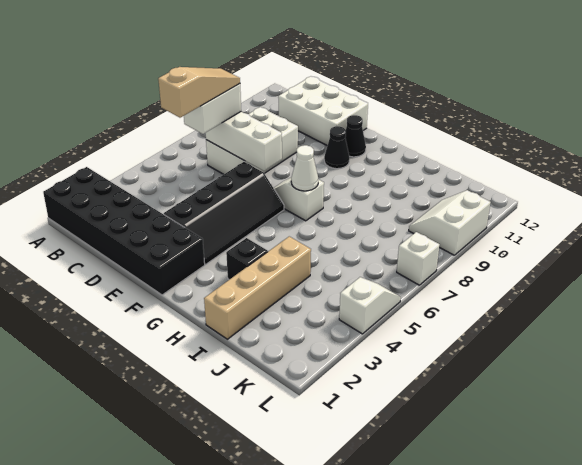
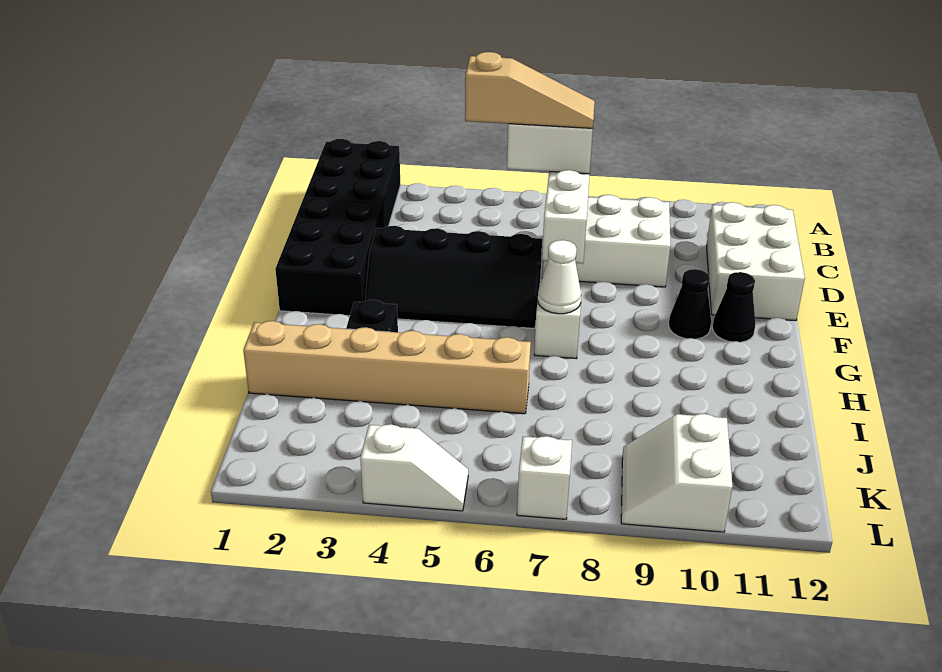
tan 1x4 brick [204,236,311,339] -> tan 1x6 brick [243,321,531,414]
white 2x2 slope [409,190,491,255] -> white 2x2 slope turned to [621,414,733,532]

